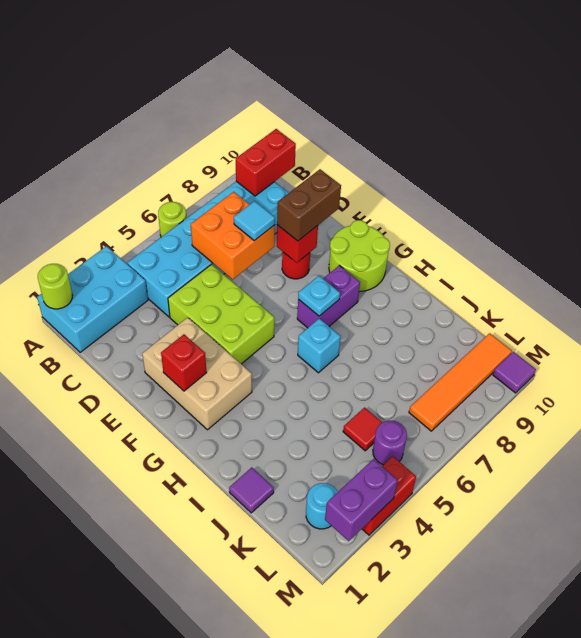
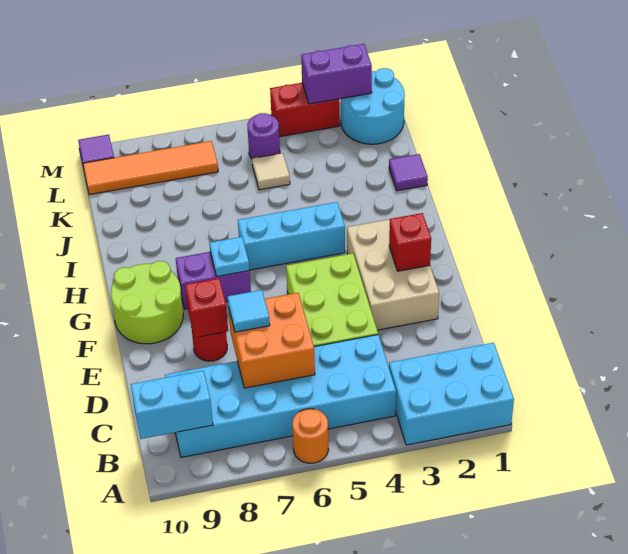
lime 1x1 round brick [38,264,73,309] -> none
lime 1x1 round brick [158,202,186,237] -> orange 1x1 round brick [292,409,329,463]
red 1x2 brick [236,129,296,196] -> cyan 1x2 brick [131,370,213,439]
brown 1x2 brick [277,169,341,241] -> none
cyan 1x1 brick [298,319,341,373] -> cyan 1x3 brick [238,202,345,270]
red 1x1 tile [343,408,382,451] -> tan 1x1 tile [252,153,290,190]
cyan 1x1 round brick [306,483,338,529] -> cyan 2x2 round brick [340,68,405,144]

